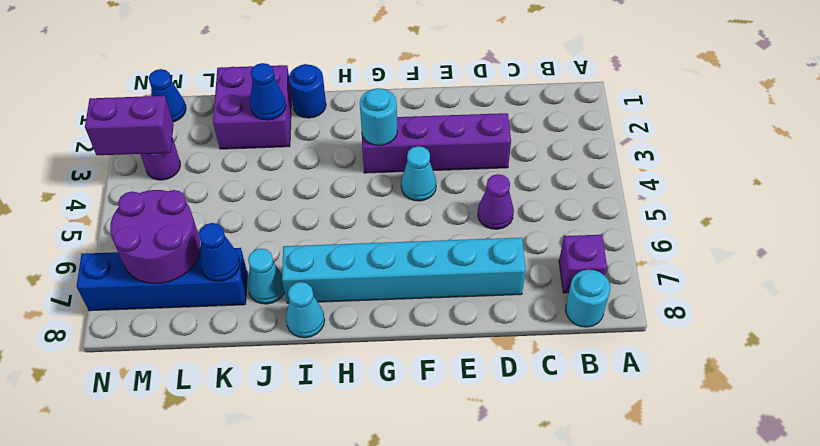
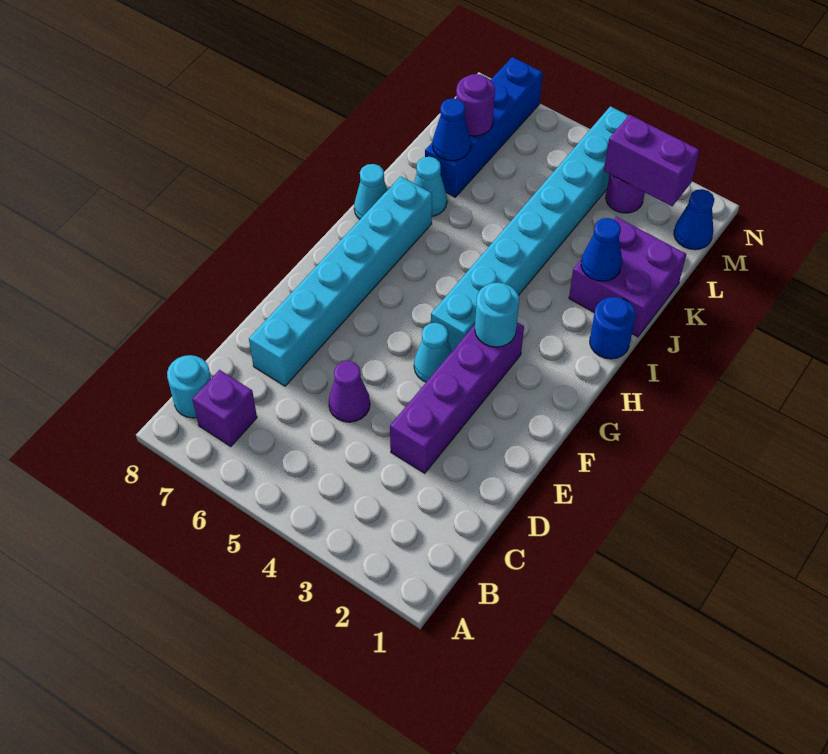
none -> cyan 1x8 brick [431,106,629,351]
purple 2x2 round brick [110,190,201,284] -> purple 1x1 round brick [456,74,495,136]
purple 1x2 brick [85,96,174,155] -> purple 1x2 brick turned to [604,115,699,206]

